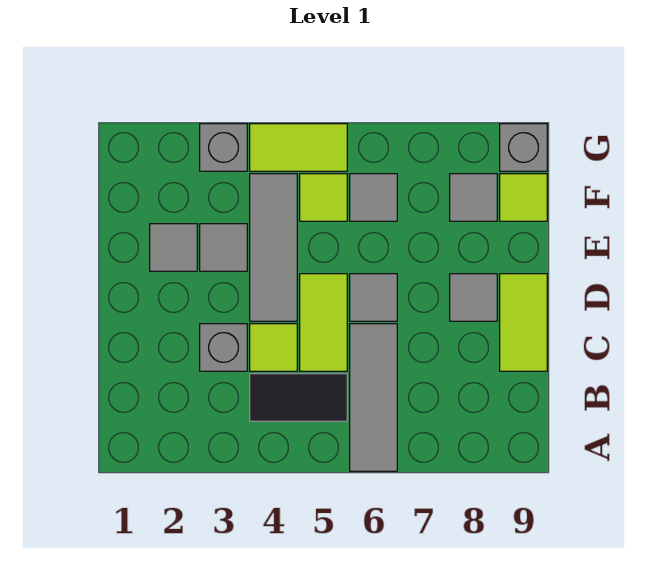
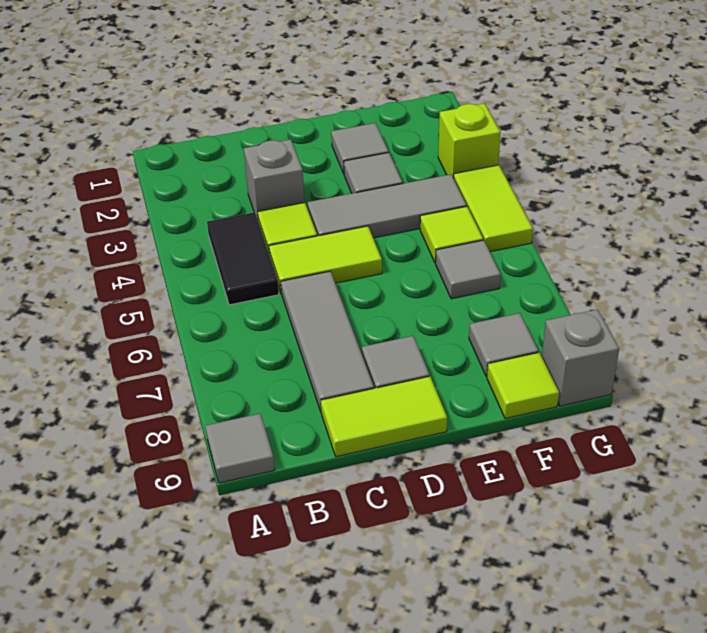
grey 1x3 tile [350,324,397,471] -> grey 1x3 tile turned to [281,271,374,411]
grey 1x1 tile [350,274,397,321] -> grey 1x1 tile moved to [206,413,275,483]
grey 1x1 brick [200,124,247,171] -> lime 1x1 brick [438,103,501,178]

